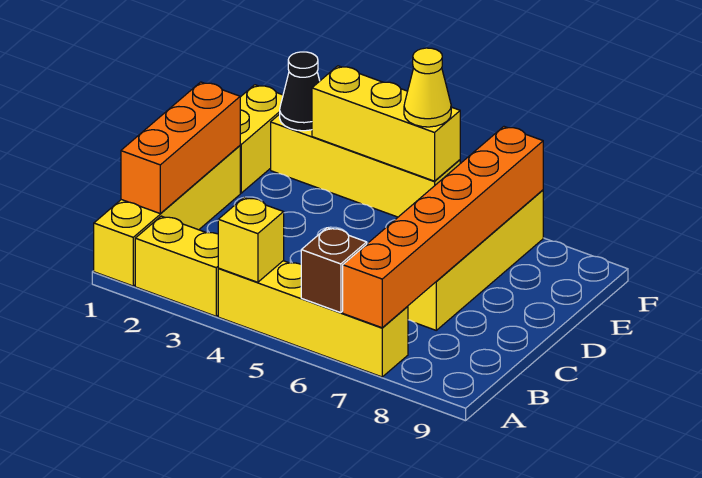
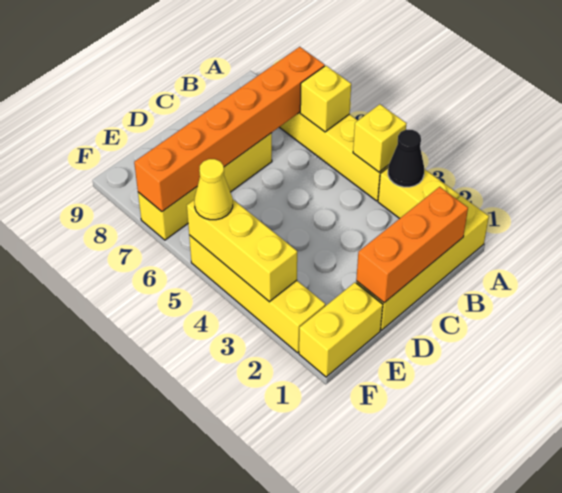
brown 1x1 brick [301,228,367,313] -> yellow 1x1 brick [300,66,351,132]
black 1x1 cone [280,52,320,131] -> black 1x1 cone moved to [388,129,424,187]

